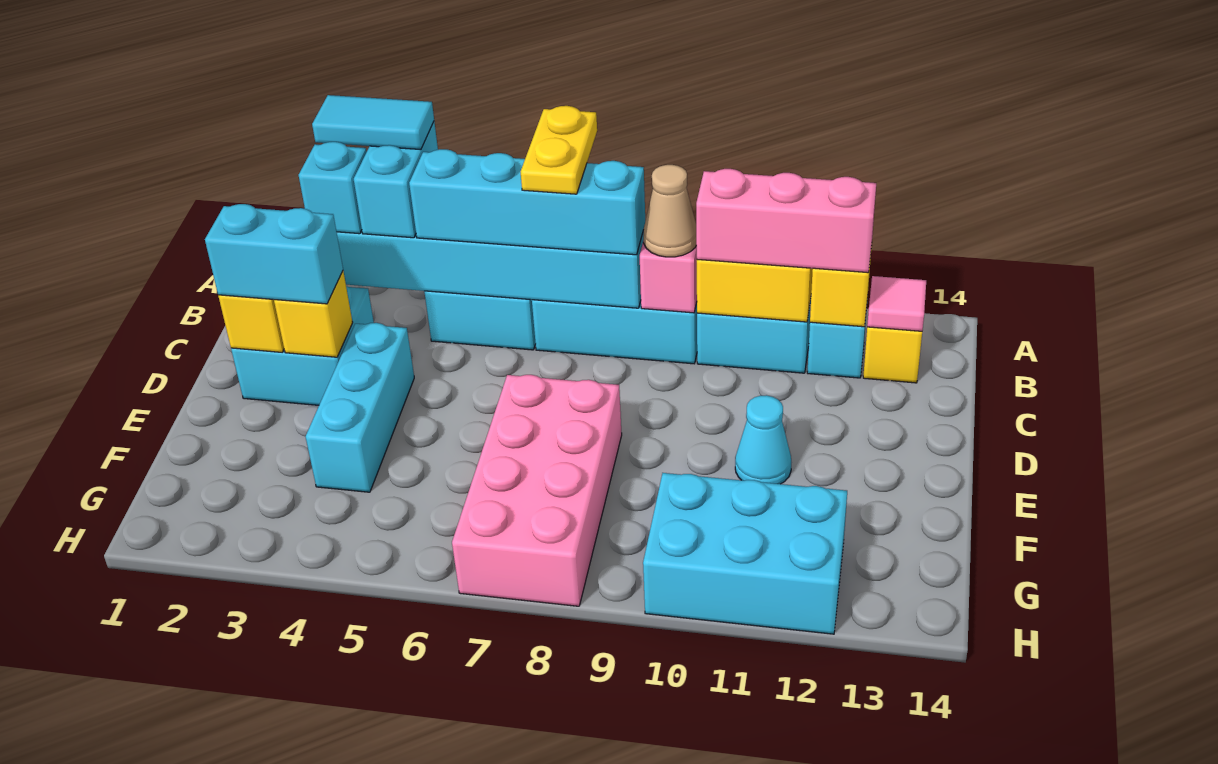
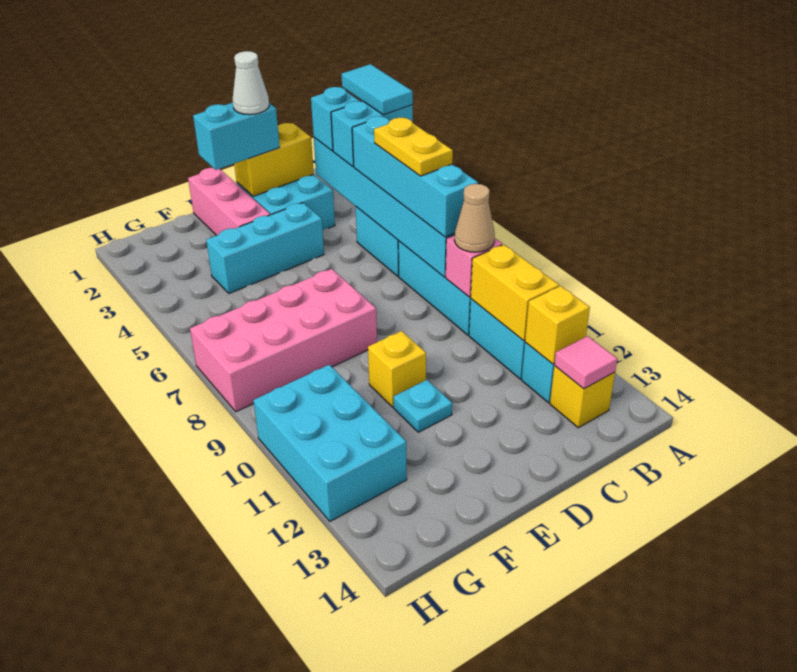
yellow 1x2 plate [521,106,597,194] -> yellow 1x2 plate turned to [374,118,453,176]
pink 1x3 brick [696,169,876,273] -> pink 1x3 brick moved to [188,168,270,236]
cyan 1x2 brick [205,204,343,304] -> cyan 1x2 brick turned to [193,103,280,170]
none -> white 1x1 cone [233,51,269,115]
yellow 1x1 brick [274,271,353,357] -> yellow 1x1 brick moved to [368,331,426,407]
cyan 1x1 cone [735,395,791,484] -> cyan 1x1 plate [394,380,452,432]

